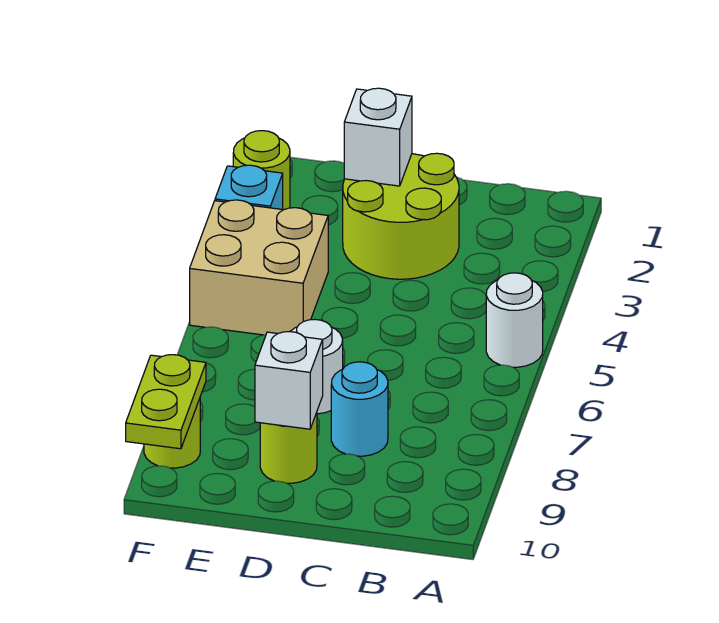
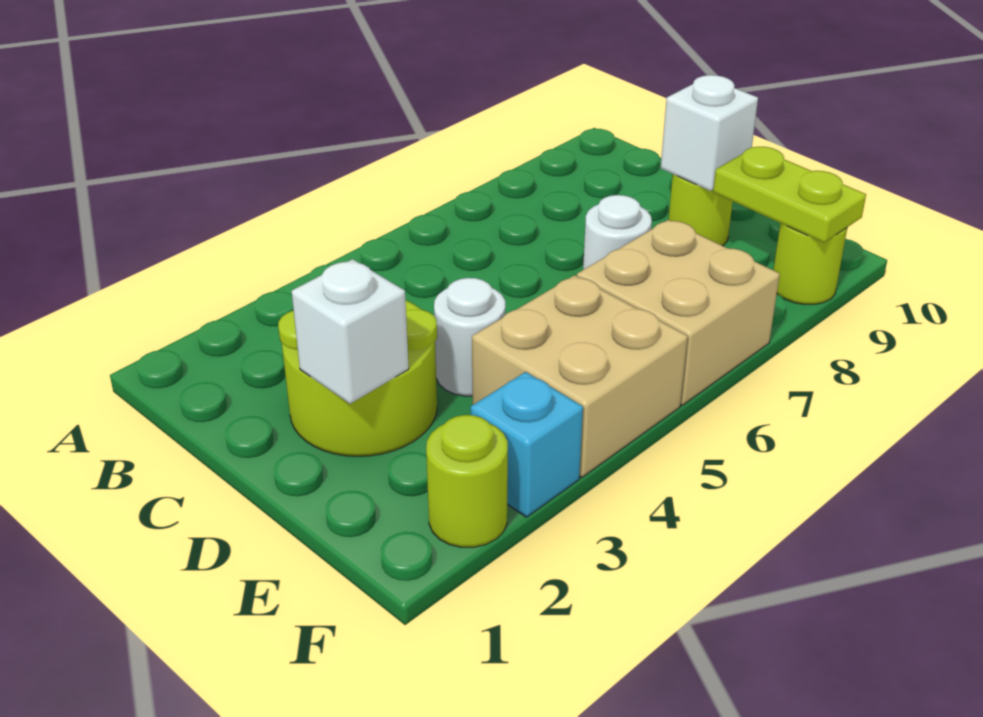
white 1x1 round brick [486,273,543,367] -> white 1x1 round brick moved to [434,278,505,396]
cyan 1x1 round brick [331,362,388,456] -> none
none -> tan 2x2 brick [577,220,780,405]
lime 1x2 plate [126,355,206,449] -> lime 1x2 plate turned to [713,147,866,243]

